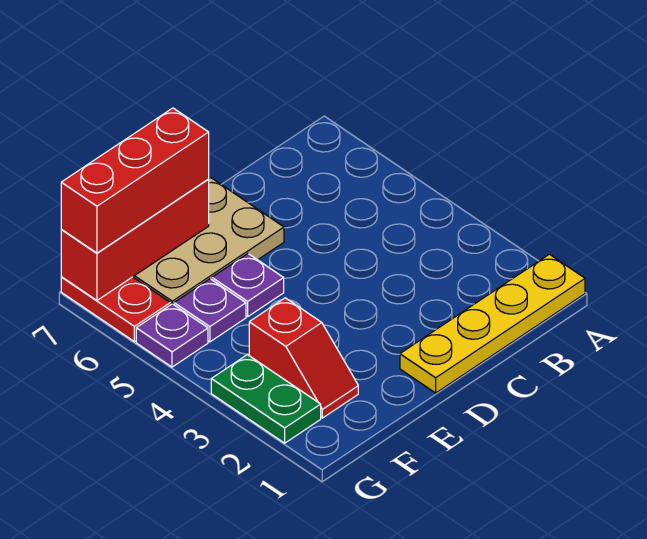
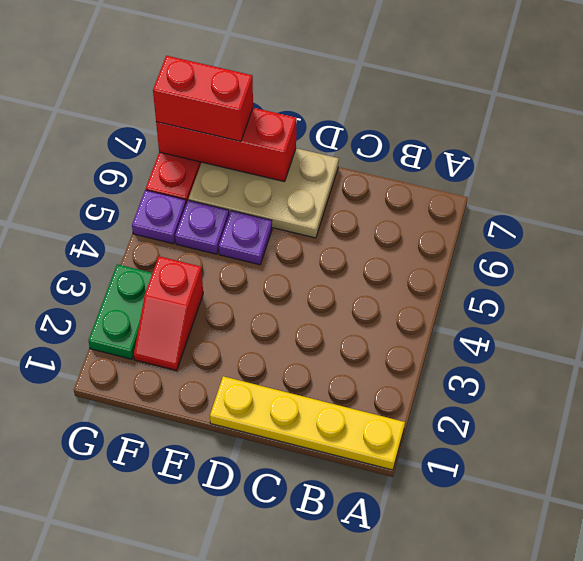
red 1x3 brick [61,108,209,253] -> red 1x2 brick [153,56,253,141]

